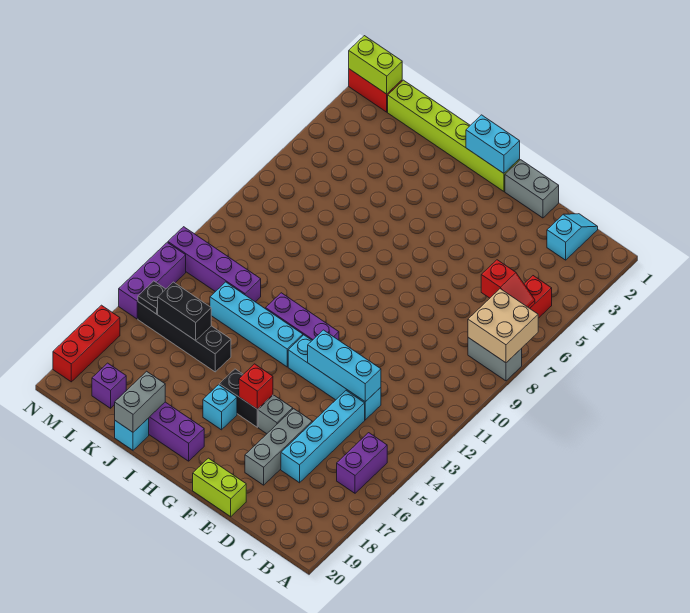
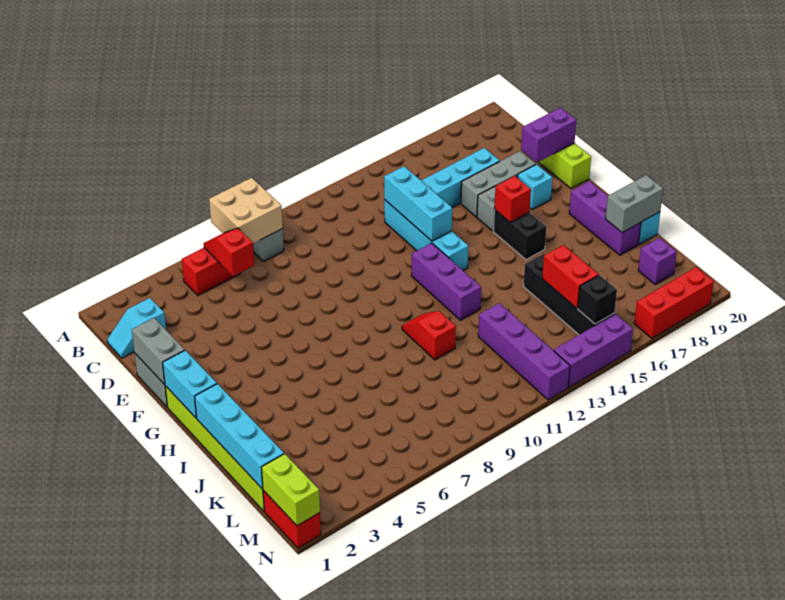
purple 1x2 brick [337,433,387,493] -> purple 1x2 brick moved to [521,108,576,162]
none -> grey 1x2 brick [132,318,185,384]
cyan 1x4 brick [210,282,303,367] -> cyan 1x4 brick moved to [195,384,284,489]
cyan 1x1 brick [203,385,237,430] -> cyan 1x1 brick moved to [518,164,552,209]
none -> red 1x2 slope [402,311,456,360]
black 1x2 brick [158,282,211,341] -> red 1x2 brick [542,245,599,308]
black 1x1 plate [138,281,165,314] -> black 1x1 brick [578,275,617,324]

